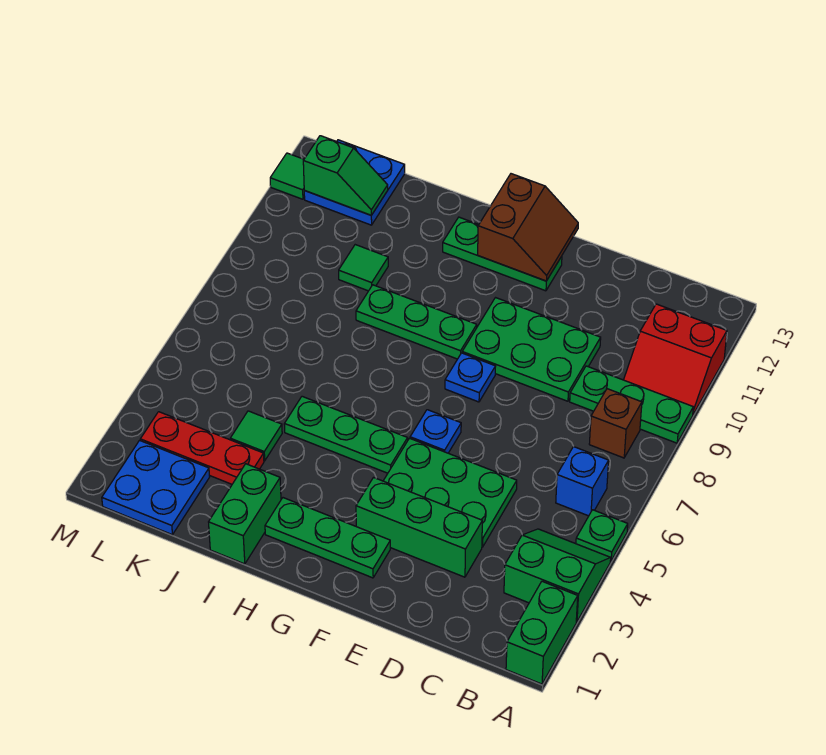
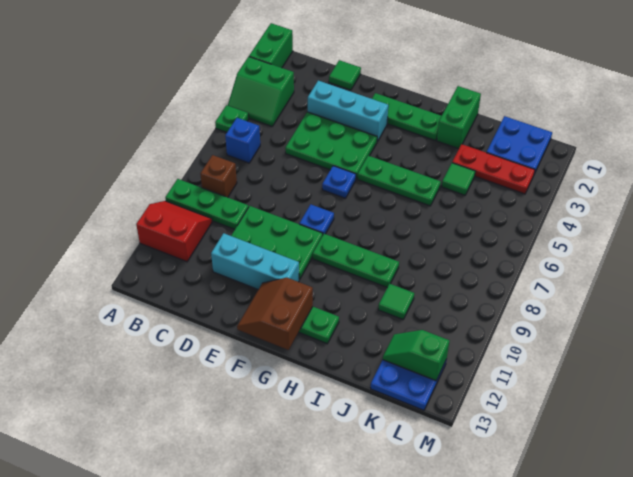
green 1x3 brick [356,478,482,577] -> cyan 1x3 brick [308,81,388,142]
none -> cyan 1x3 brick [211,233,299,289]
green 1x1 tile [270,153,305,199] -> green 1x1 tile moved to [329,60,361,90]

